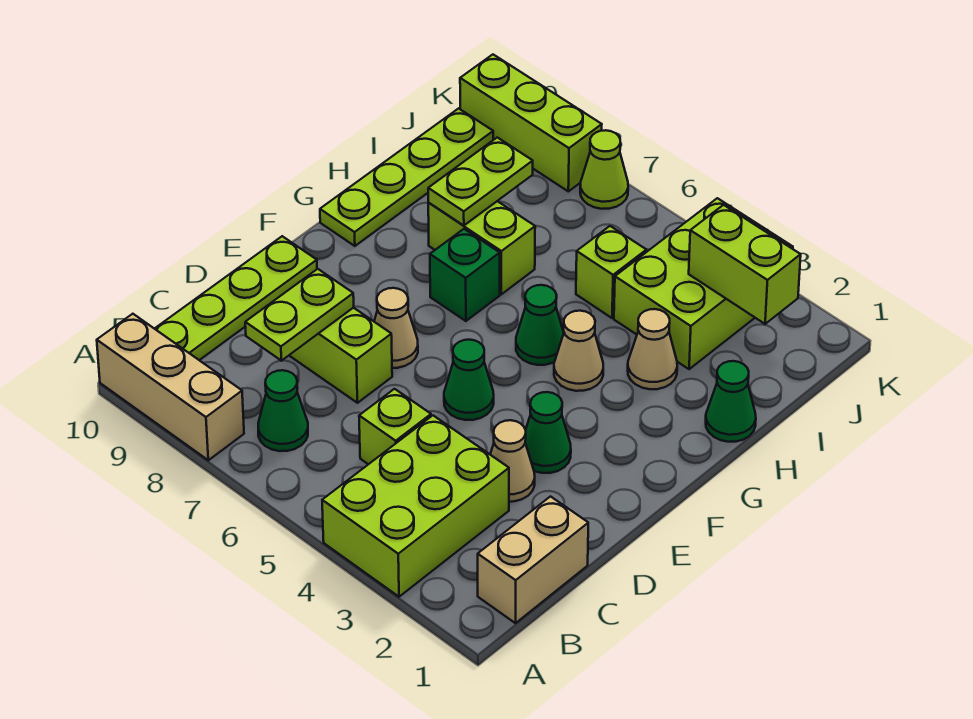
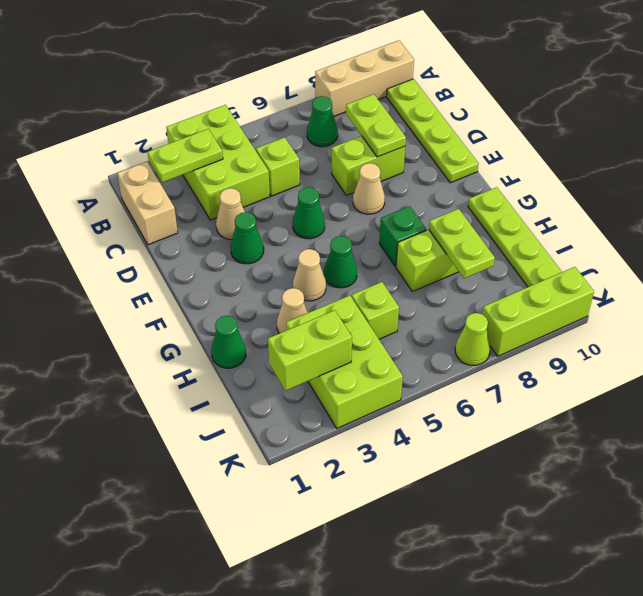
none -> lime 1x2 plate [148,129,223,182]

